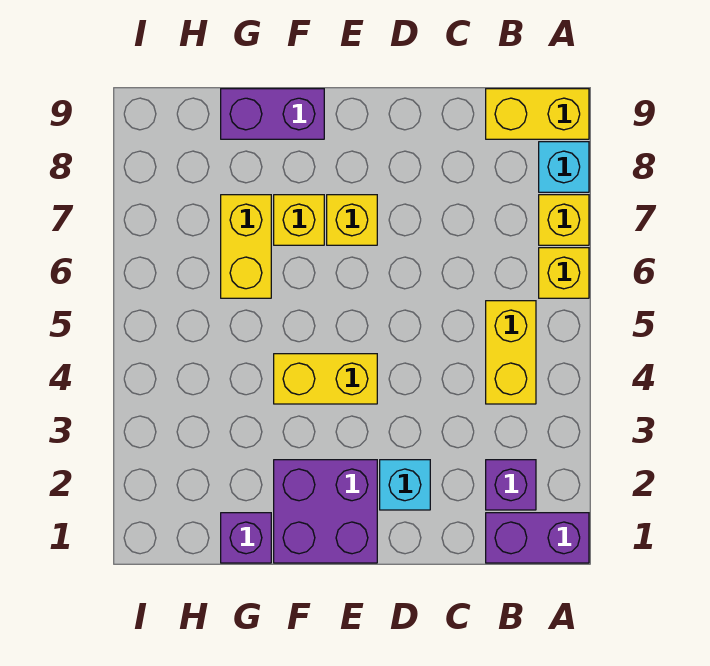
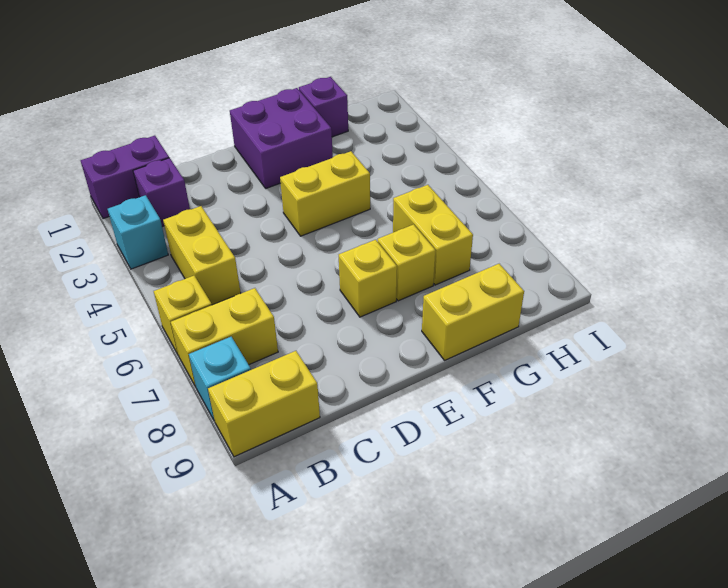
yellow 1x1 brick [539,195,589,245] -> yellow 1x2 brick [171,288,278,387]
cyan 1x1 brick [380,460,430,510] -> cyan 1x1 brick moved to [108,195,168,269]
purple 1x2 brick [221,89,324,139] -> yellow 1x2 brick [422,264,524,360]

